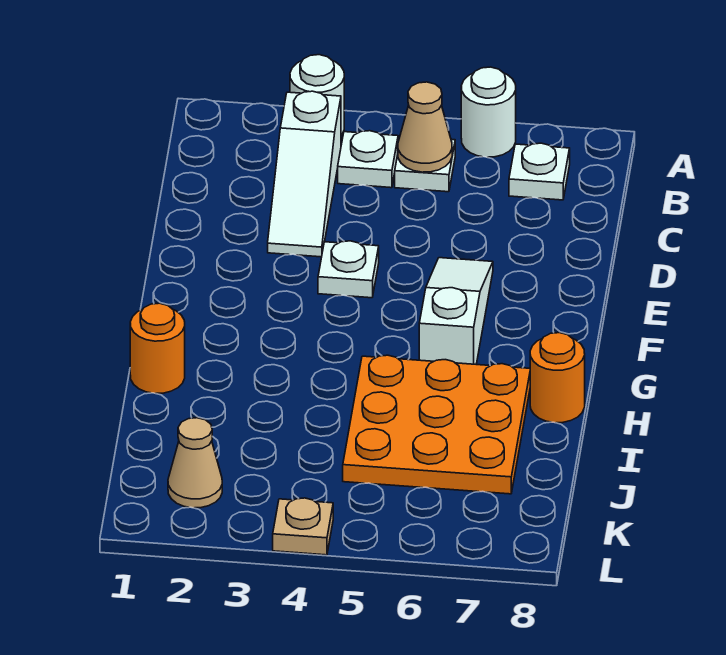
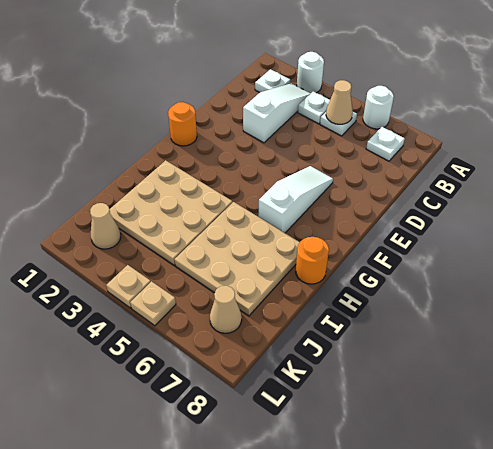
white 1x3 slope [268,91,341,257] -> white 1x3 slope turned to [243,83,311,143]
white 1x1 plate [318,241,379,298] -> white 1x1 plate moved to [255,69,290,92]
orange 1x1 round brick [130,303,185,393] -> orange 1x1 round brick moved to [168,102,197,146]
none -> tan 3x3 plate [109,160,232,265]
orange 3x3 plate [343,355,530,494] -> tan 3x3 plate [174,202,300,316]
none -> tan 1x1 cone [210,286,242,333]
none -> tan 1x1 plate [130,281,176,326]

